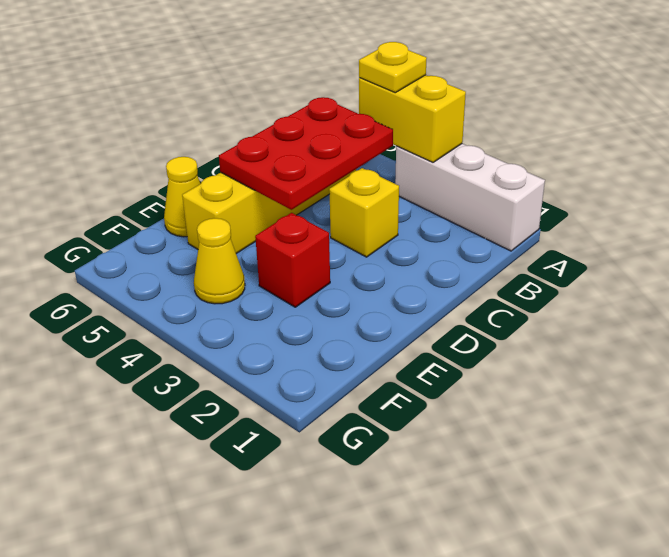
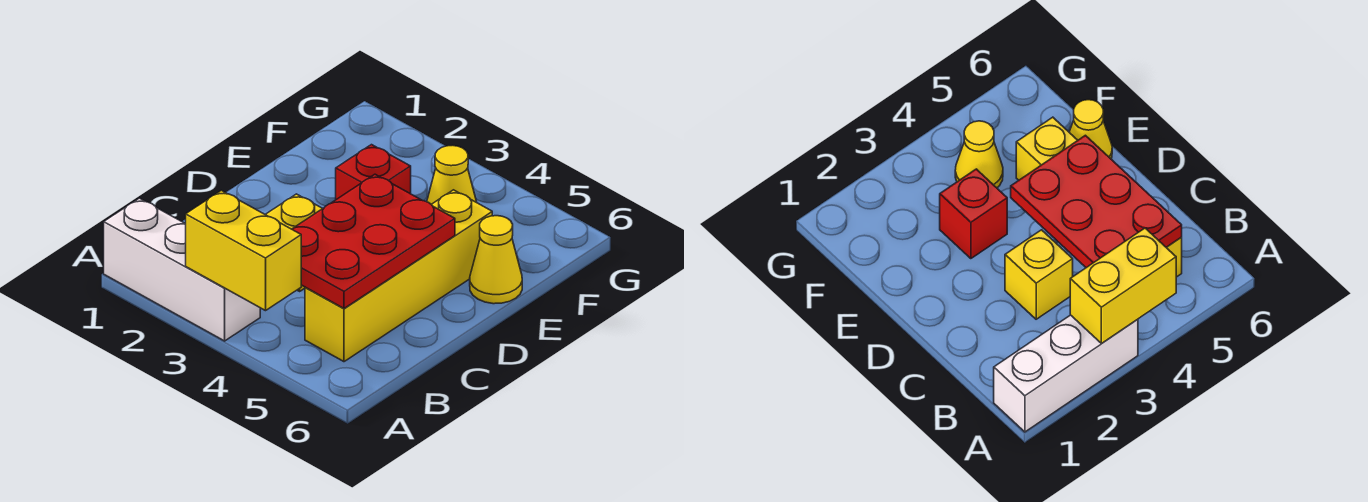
yellow 1x1 plate [359,42,427,93] -> none

